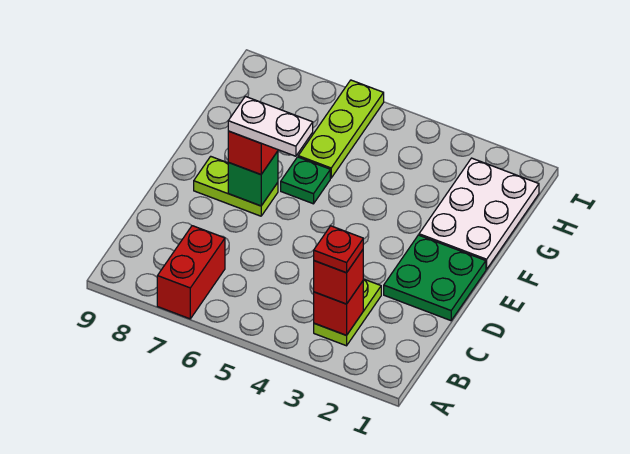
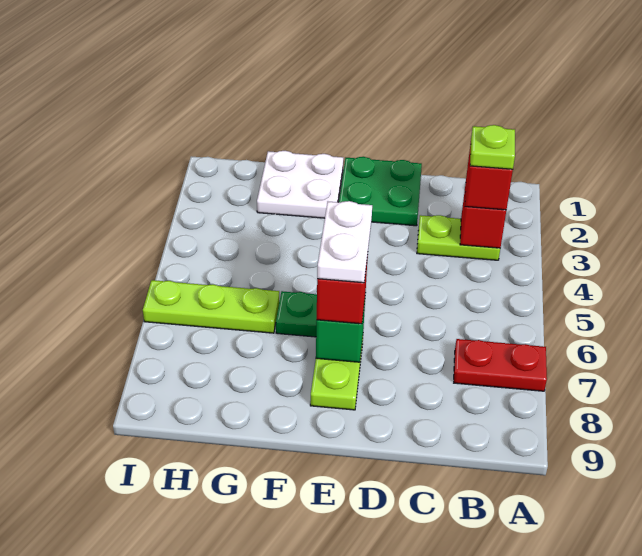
red 1x2 brick [157,226,225,319] -> red 1x2 plate [454,339,547,391]
red 1x1 plate [314,226,363,273] -> lime 1x1 plate [470,125,515,169]
white 2x3 plate [419,158,539,269] -> white 2x2 plate [257,151,343,218]

